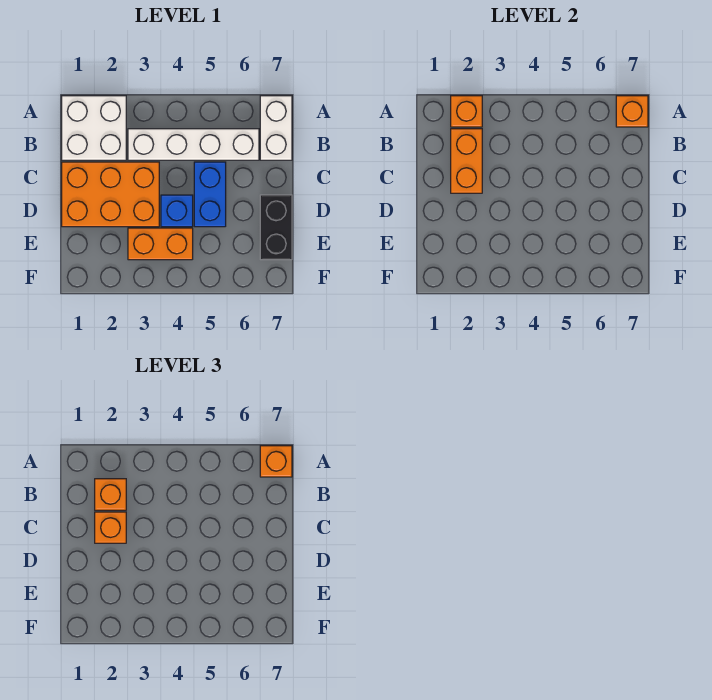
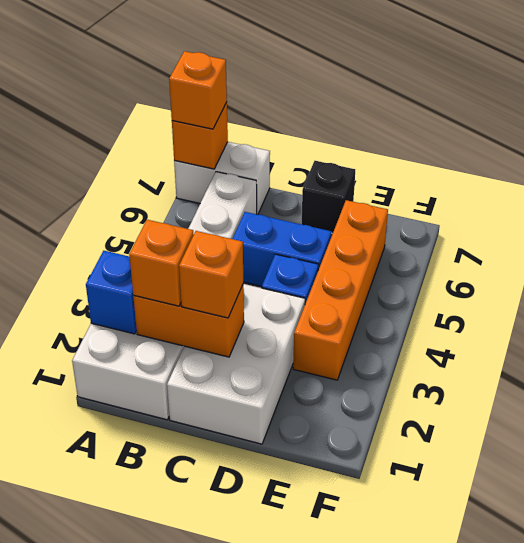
orange 1x1 brick [451,96,482,127] -> blue 1x1 brick [86,251,137,334]
orange 2x3 brick [62,162,159,227] -> white 2x3 brick [167,284,305,444]
black 1x2 brick [260,195,292,260] -> black 1x1 brick [302,161,355,233]
orange 1x2 brick [128,228,193,260] -> orange 1x4 brick [293,200,388,380]

